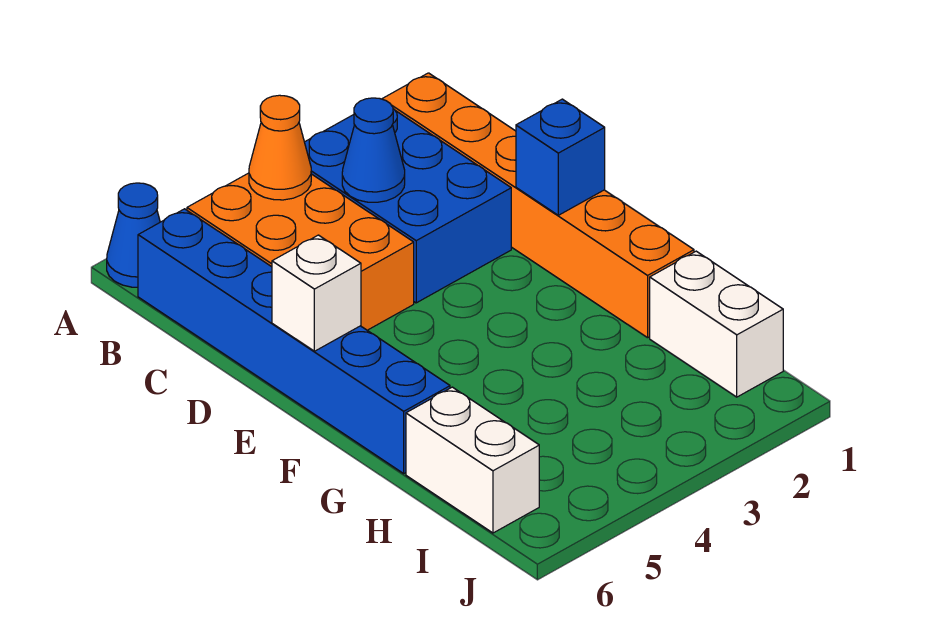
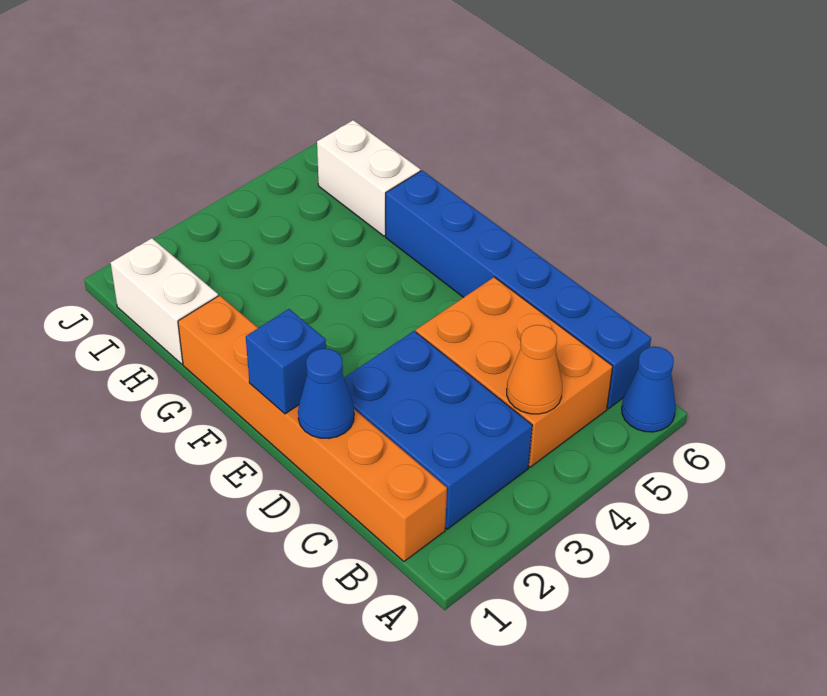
blue 1x1 cone [342,98,405,202] -> blue 1x1 cone moved to [298,349,354,439]
white 1x1 brick [272,235,361,351] -> none

